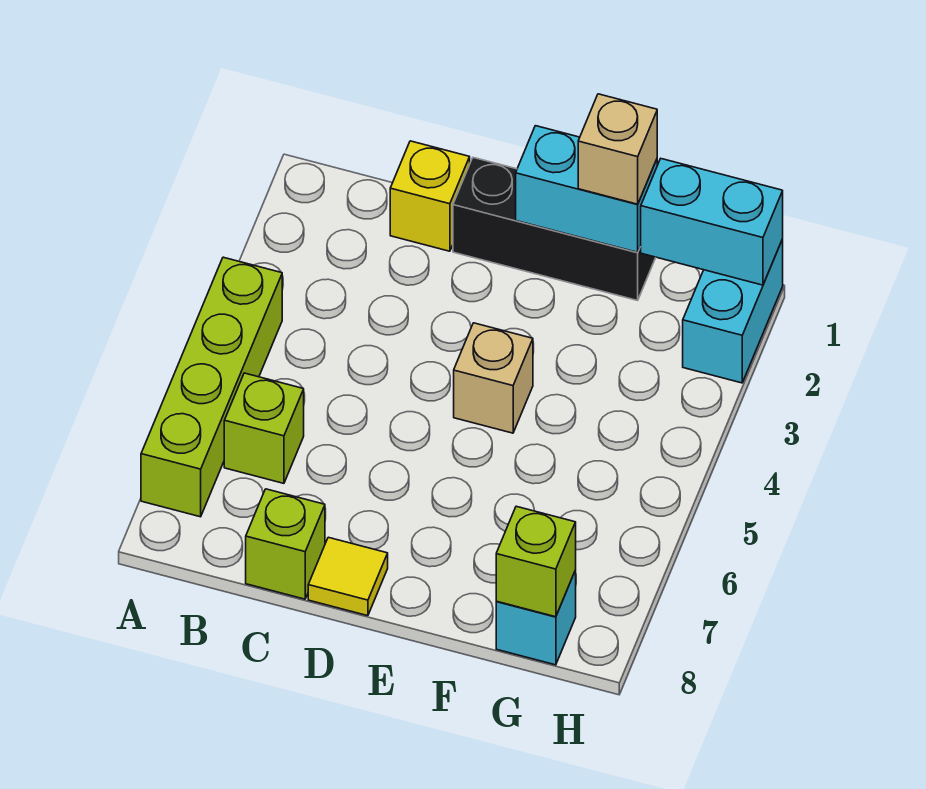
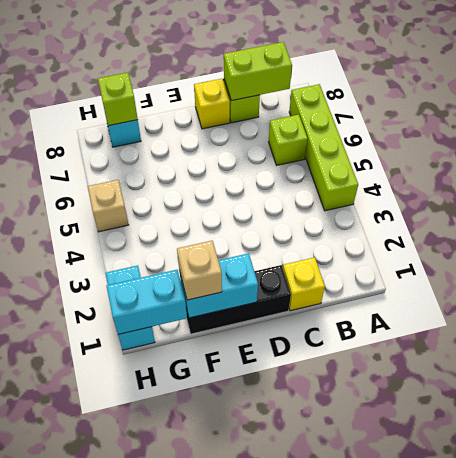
none -> lime 1x2 brick [224,42,292,101]
yellow 1x1 tile [308,537,388,616] -> yellow 1x1 brick [194,79,230,129]
tan 1x1 brick [454,323,533,433] -> tan 1x1 brick moved to [88,180,128,232]

